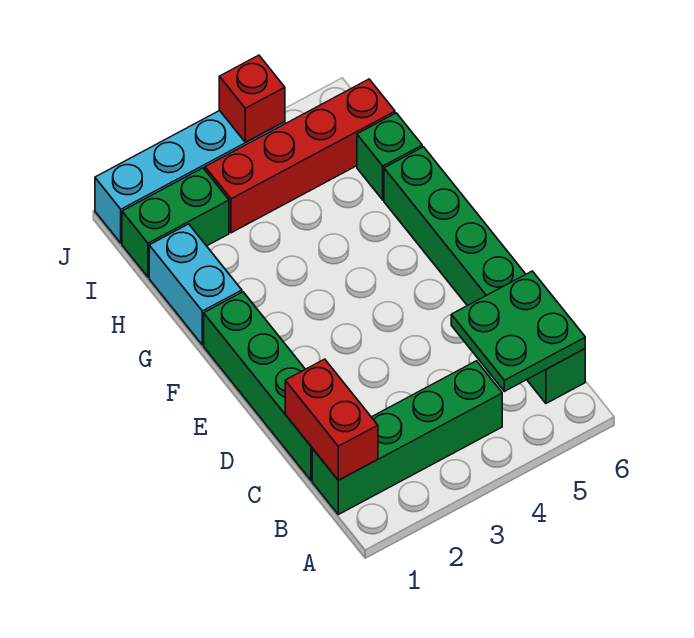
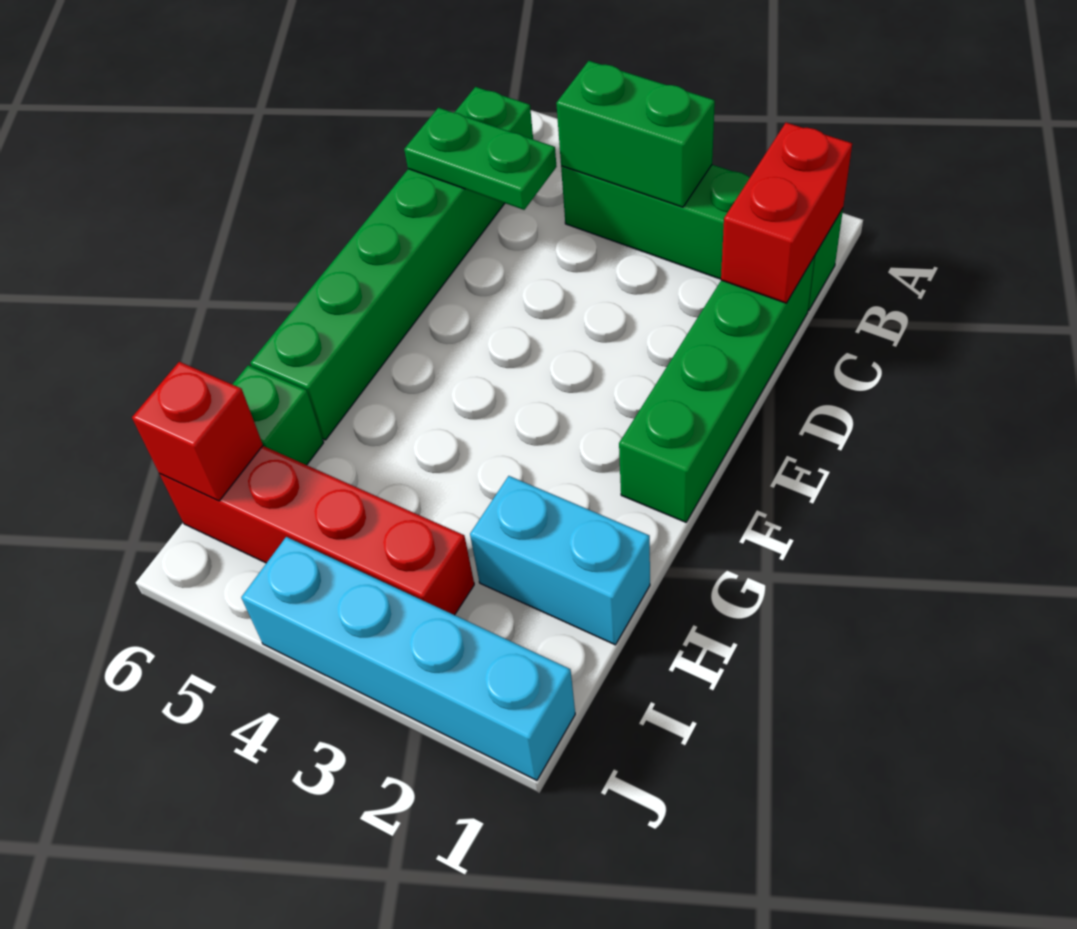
green 2x2 plate [451,271,585,391] -> green 1x2 plate [404,108,557,210]
cyan 1x2 brick [149,224,242,345] -> cyan 1x2 brick turned to [470,476,650,645]
green 1x2 brick [122,168,229,277] -> green 1x2 brick moved to [556,61,715,207]
red 1x1 brick [219,55,285,142] -> red 1x1 brick moved to [132,362,263,501]

